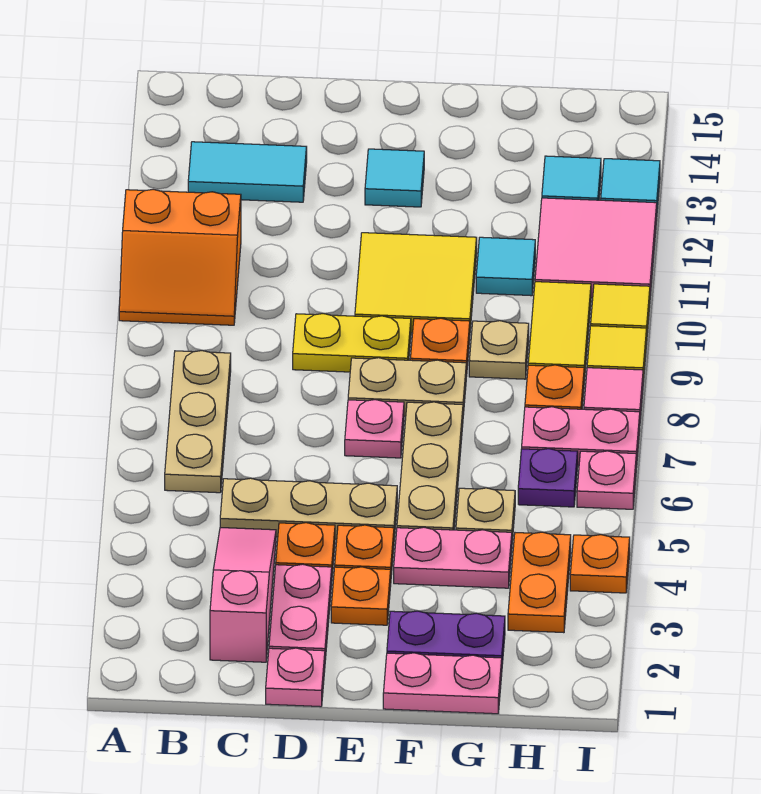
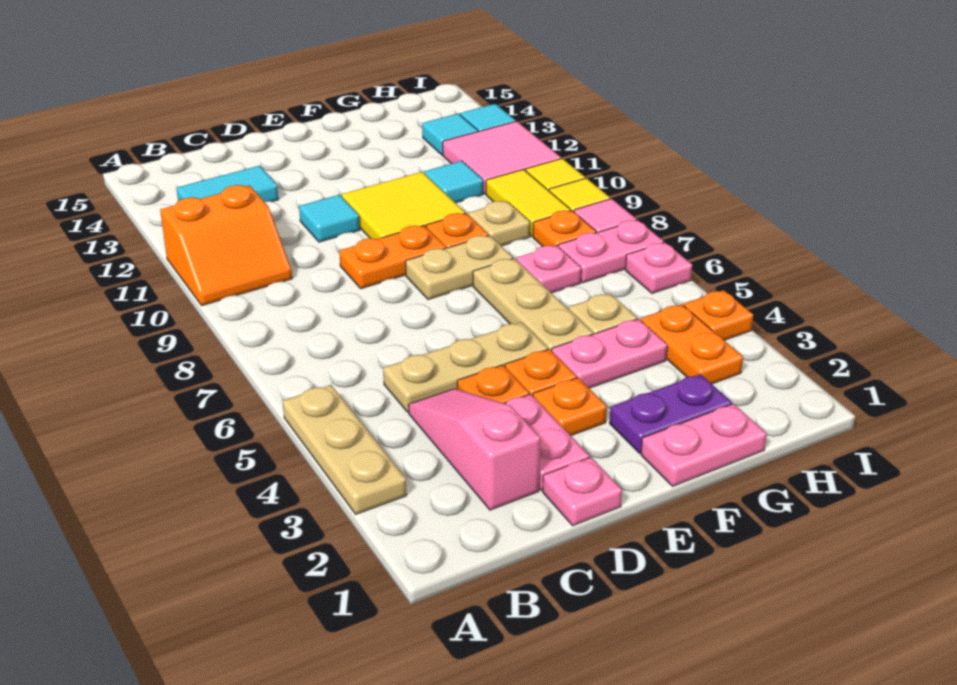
tan 1x3 plate [165,351,231,493] -> tan 1x3 plate moved to [283,385,407,514]
yellow 1x2 plate [293,314,411,372] -> orange 1x2 plate [339,226,446,289]
pink 1x1 plate [345,400,404,458] -> pink 1x1 plate moved to [516,245,581,293]
cyan 1x1 tile [365,149,424,207] -> cyan 1x1 tile moved to [299,195,360,242]
purple 1x1 plate [518,449,578,507] -> none

